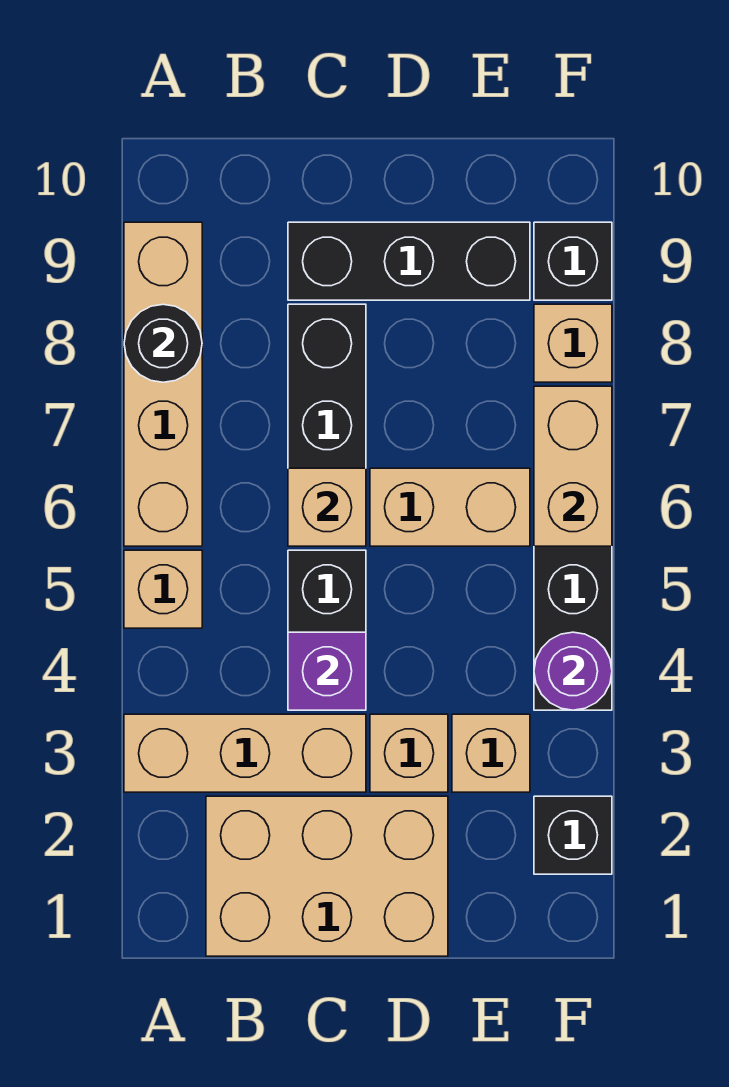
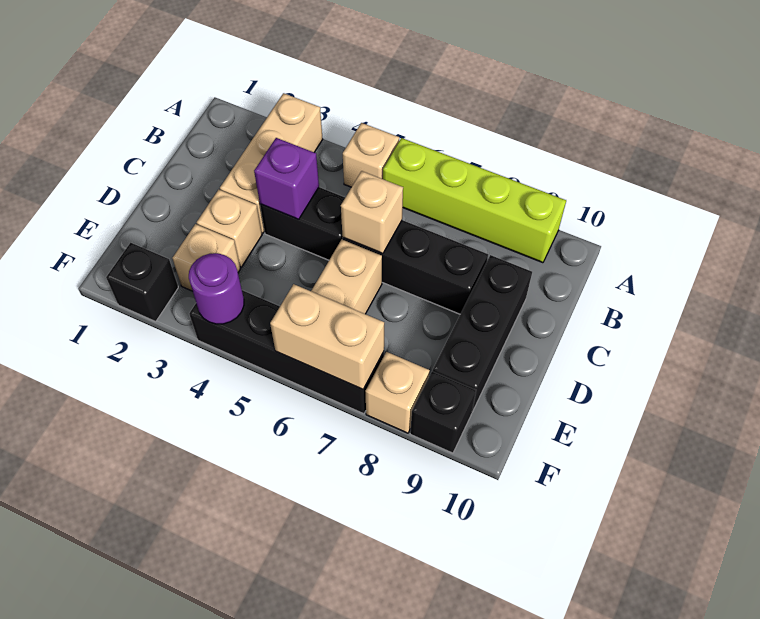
tan 1x4 brick [124,222,202,546] -> lime 1x4 brick [383,138,566,263]
black 1x1 round brick [124,304,202,382] -> none
tan 2x3 brick [206,796,448,956] -> none

